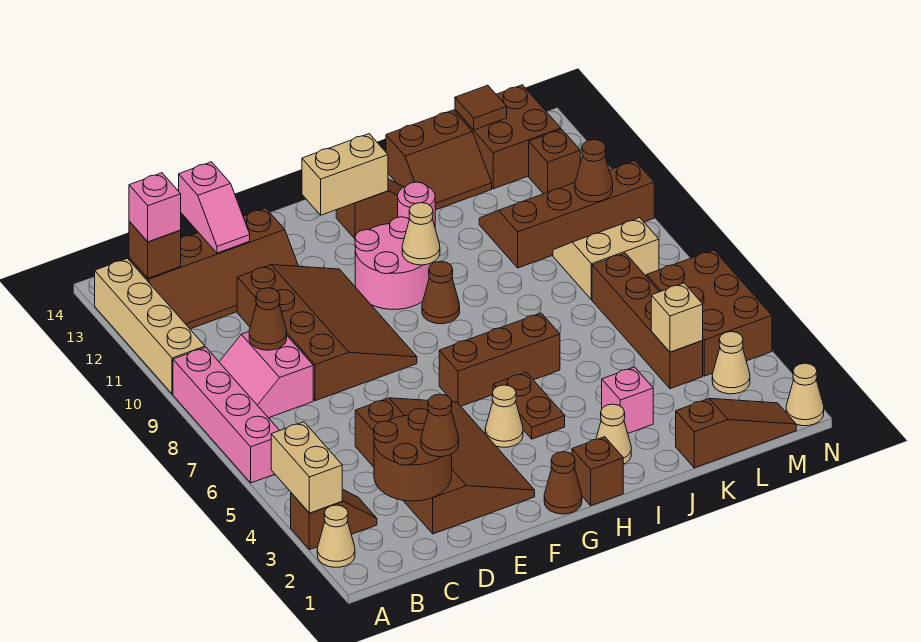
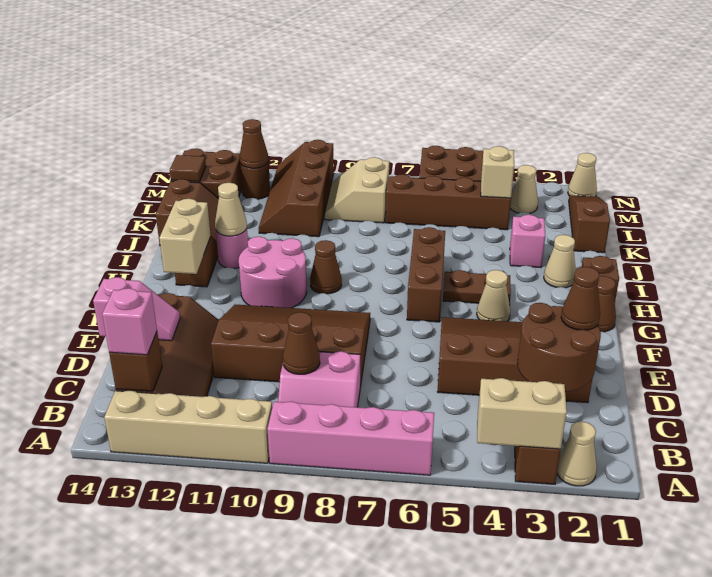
tan 1x1 cone [402,203,440,265] -> tan 1x1 cone moved to [215,183,247,236]
brown 1x1 cone [575,140,613,202] -> brown 1x1 cone moved to [240,119,268,168]
brown 1x1 brick [529,129,580,194] -> brown 1x1 round brick [240,162,270,199]

